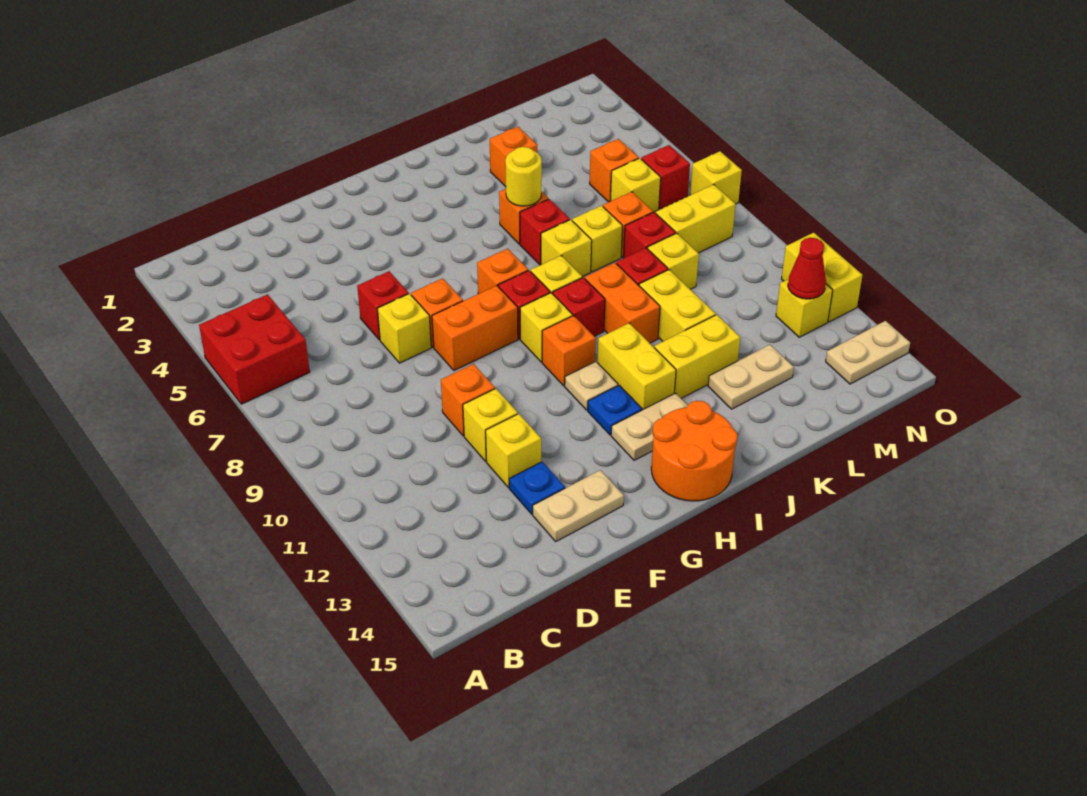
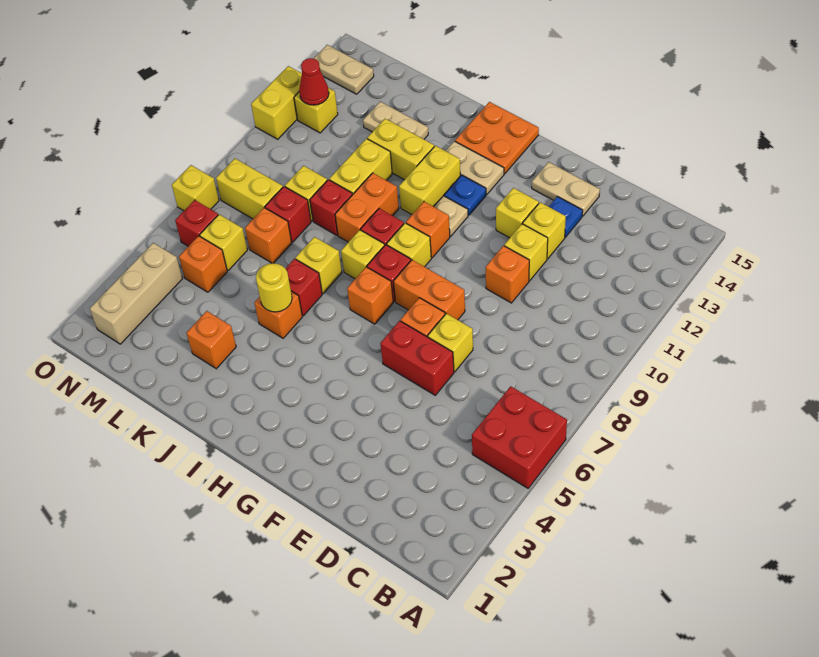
red 1x1 brick [357,271,409,340] -> red 1x2 brick [380,321,454,395]
orange 2x2 round brick [651,401,737,501] -> orange 2x2 plate [455,102,539,174]
yellow 1x1 brick [572,206,622,272] -> yellow 1x1 brick moved to [496,188,539,238]
none -> tan 1x3 brick [90,243,183,344]

